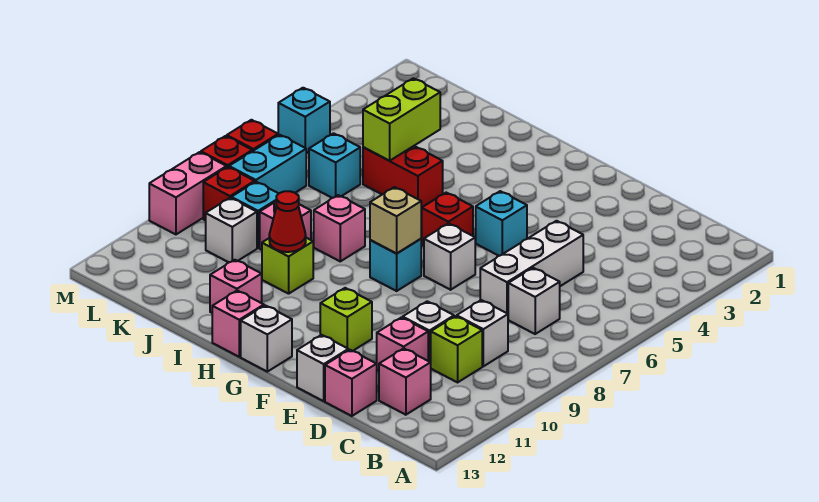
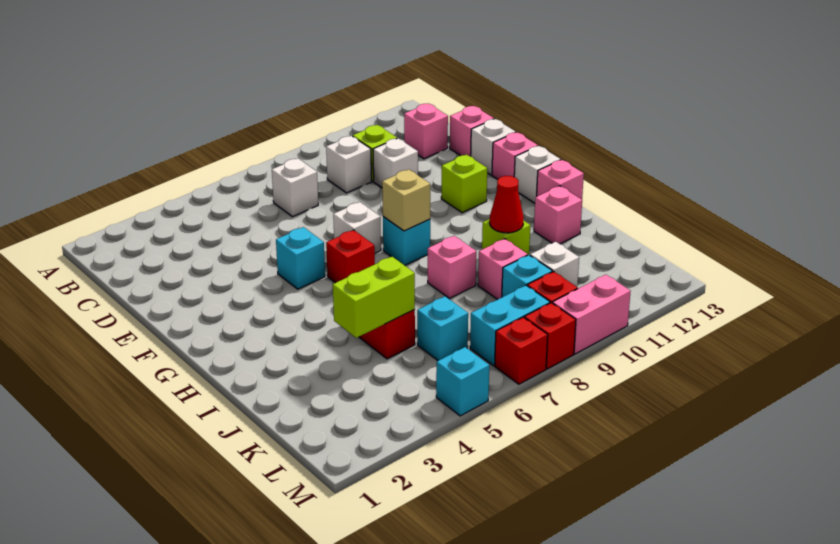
white 1x3 brick [480,221,583,314] -> none
pink 1x1 brick [377,317,428,371] -> pink 1x1 brick moved to [492,132,538,179]

